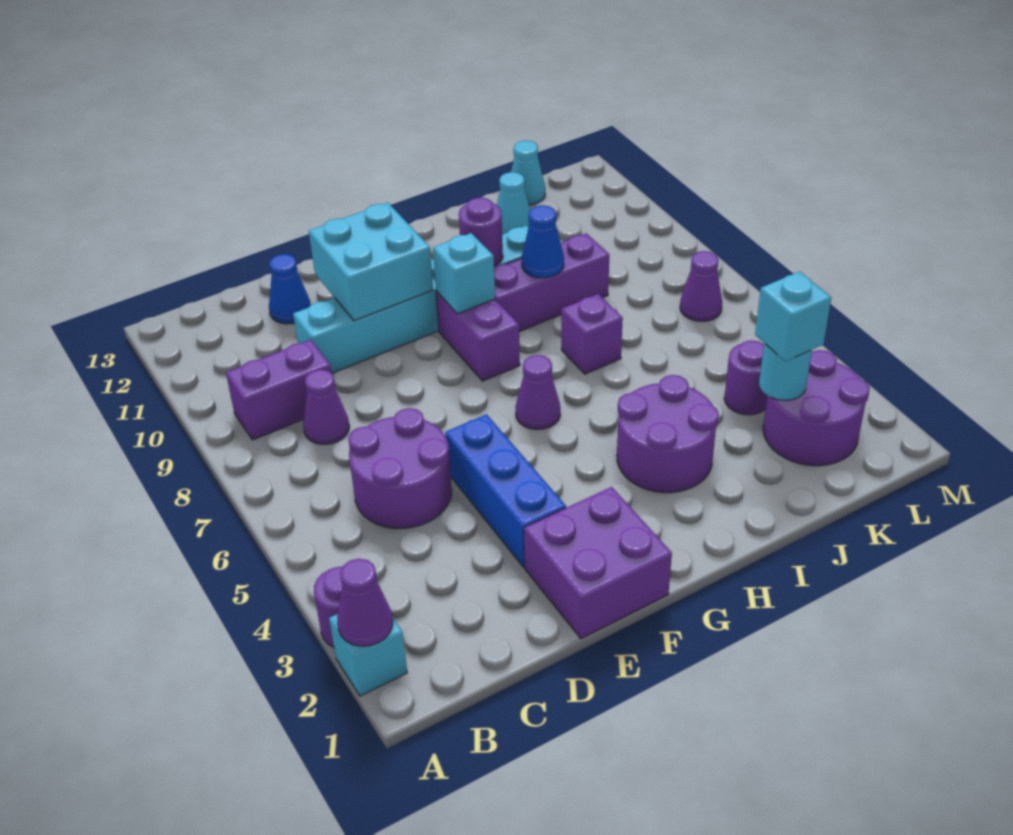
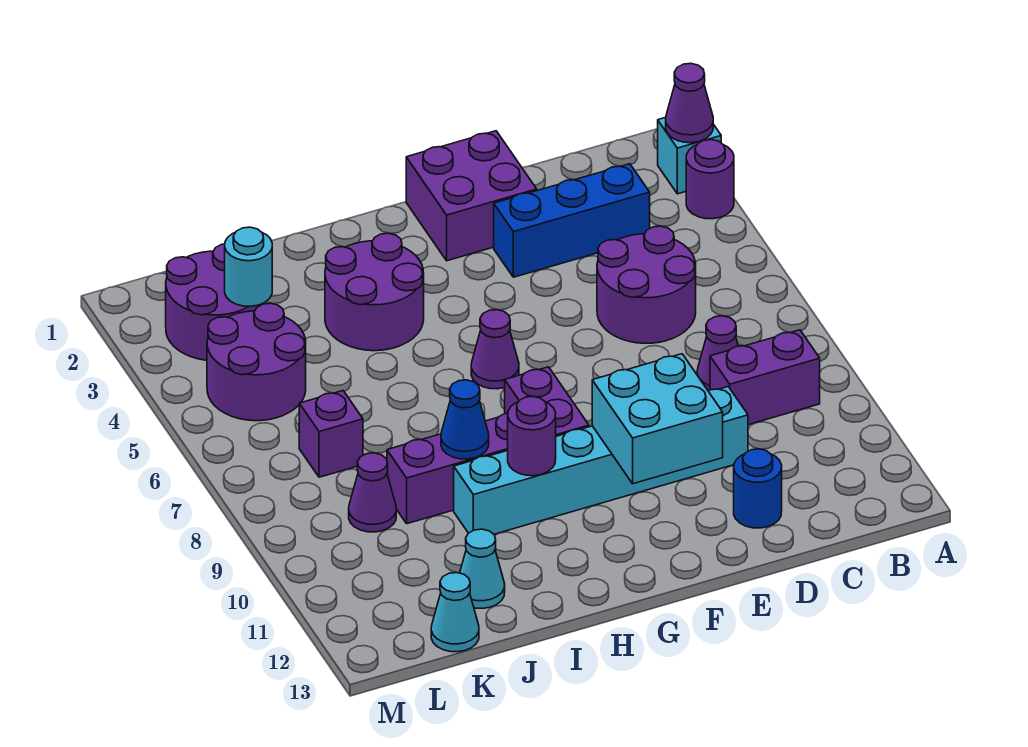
blue 1x1 cone [269,254,311,324] -> blue 1x1 round brick [734,449,782,528]
blue 1x3 brick [445,414,566,567] -> blue 1x3 brick turned to [494,164,650,277]
cyan 1x1 brick [433,233,495,314] -> none
purple 1x1 brick [561,294,623,374] -> purple 1x1 brick moved to [299,391,363,477]
cyan 1x1 brick [755,272,831,361] -> none
purple 1x1 round brick [724,341,767,415] -> purple 2x2 round brick [207,303,306,421]
purple 1x1 cone [680,251,722,321] -> purple 1x1 cone moved to [349,453,396,532]

